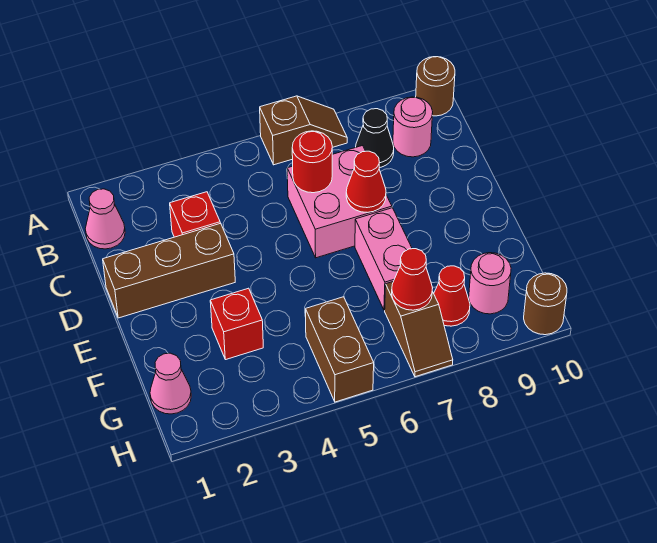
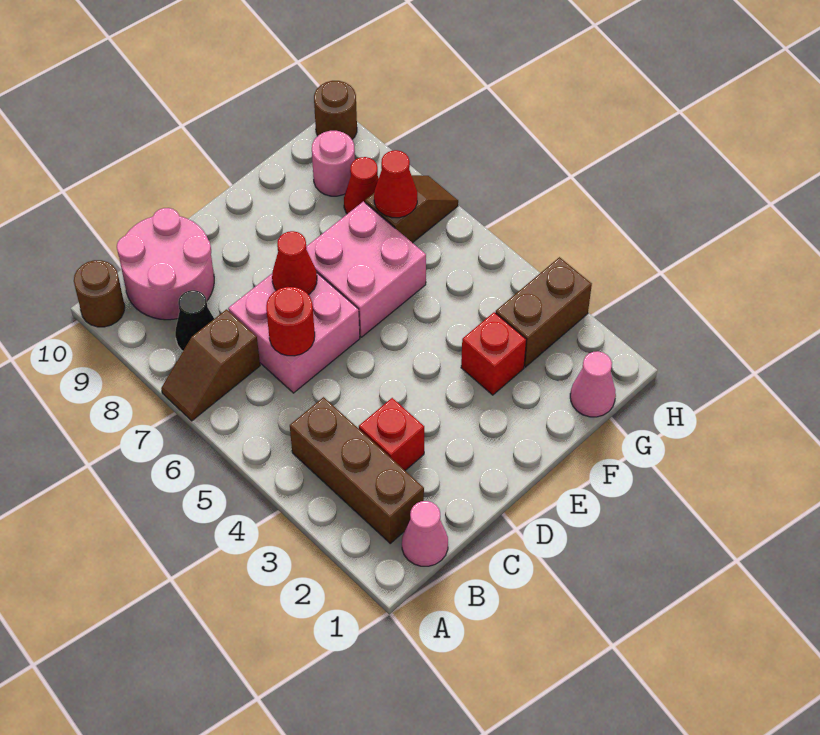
brown 1x2 slope [260,96,347,165] -> brown 1x2 slope turned to [161,309,260,421]
pink 1x1 round brick [393,97,433,157] -> pink 2x2 round brick [117,208,214,320]
brown 1x3 brick [103,223,235,318] -> brown 1x3 brick moved to [290,397,424,543]
pink 1x2 brick [355,208,412,310] -> pink 2x2 brick [306,201,426,337]
brown 1x2 brick [306,297,374,402] -> brown 1x2 brick moved to [496,257,592,367]

